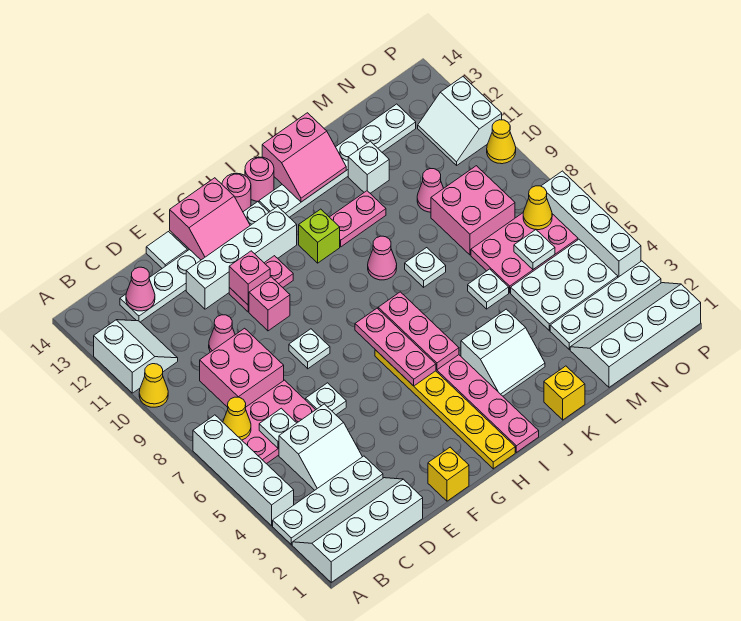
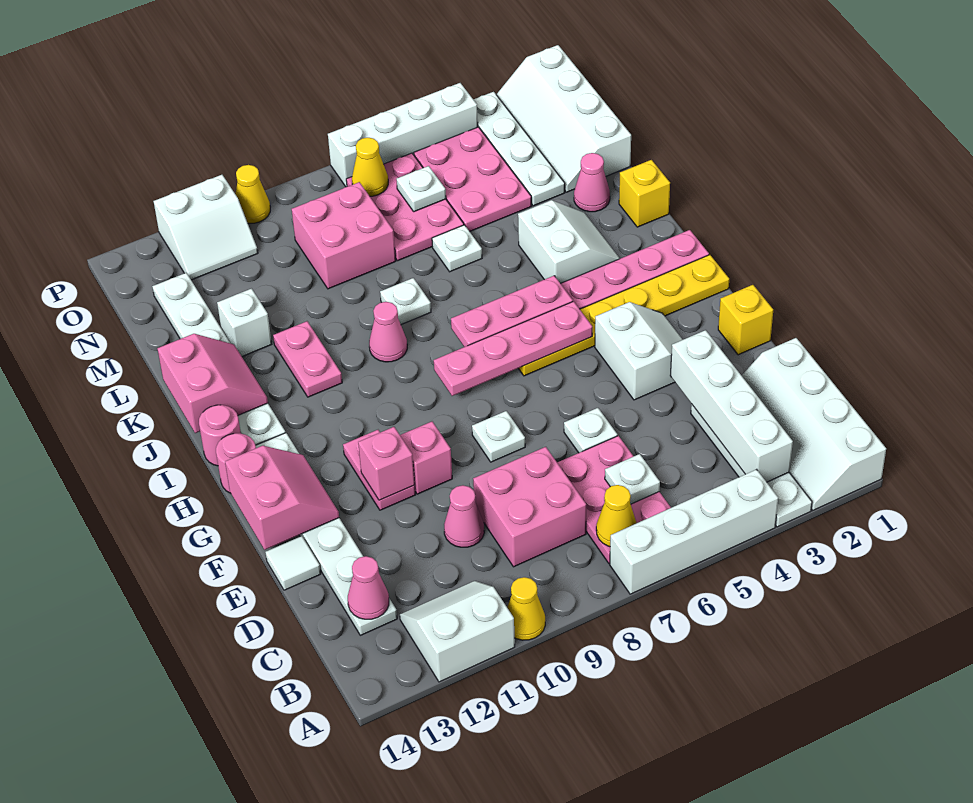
white 2x2 slope [279,404,362,490] -> white 2x2 slope moved to [595,302,683,400]
white 1x4 brick [186,206,297,309] -> white 1x4 brick moved to [670,330,793,482]
pink 1x3 plate [355,308,436,386] -> pink 1x4 plate [434,301,592,396]
lime 1x1 brick [299,209,340,263] -> none
white 2x3 plate [511,239,618,331] -> pink 2x3 plate [414,127,531,232]
pink 1x1 cone [417,169,444,212] -> pink 1x1 cone moved to [574,153,610,212]

